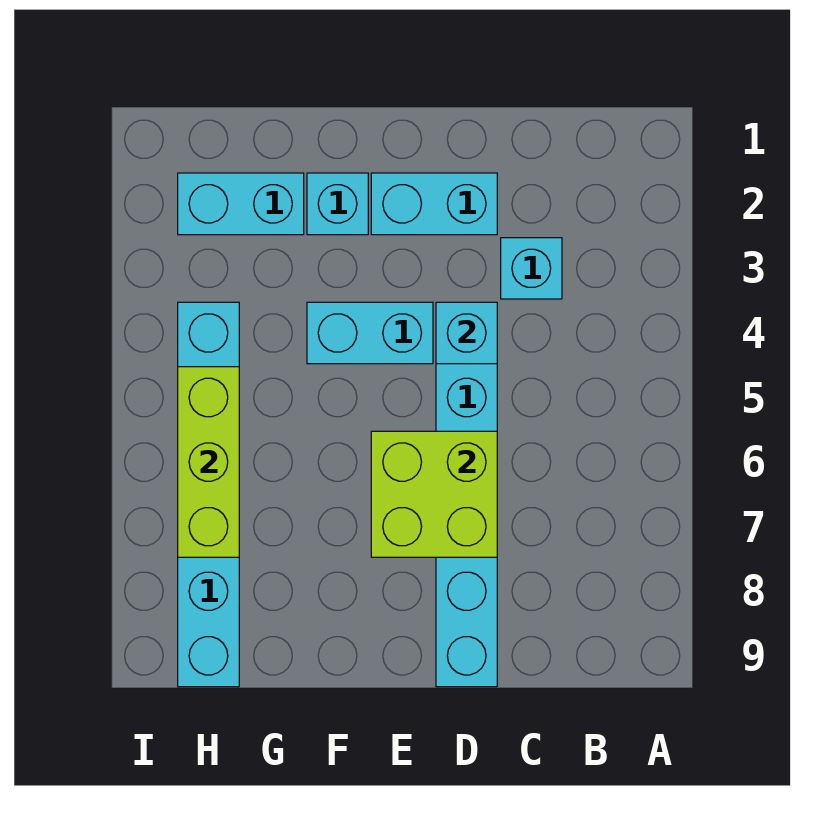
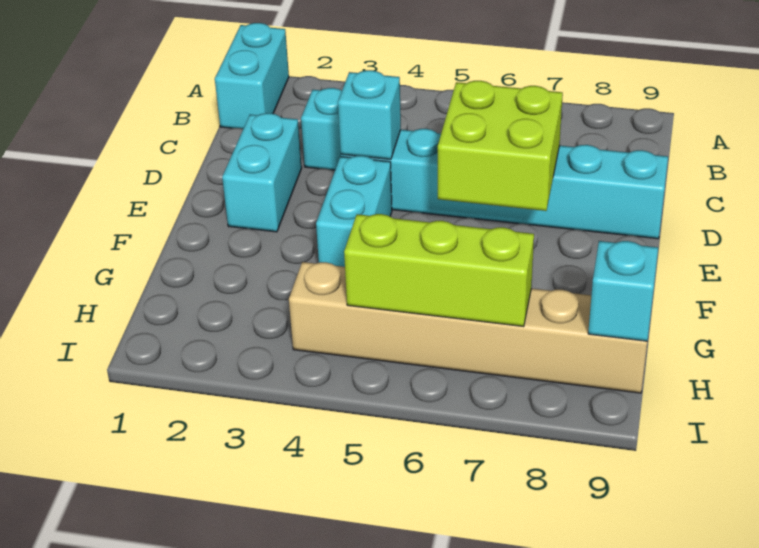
cyan 1x1 brick [307,173,368,235] -> cyan 1x1 brick moved to [588,241,658,341]
cyan 1x2 brick [178,173,304,235] -> cyan 1x2 brick moved to [215,23,289,129]
cyan 1x6 brick [178,302,239,687] -> tan 1x6 brick [289,262,647,393]

